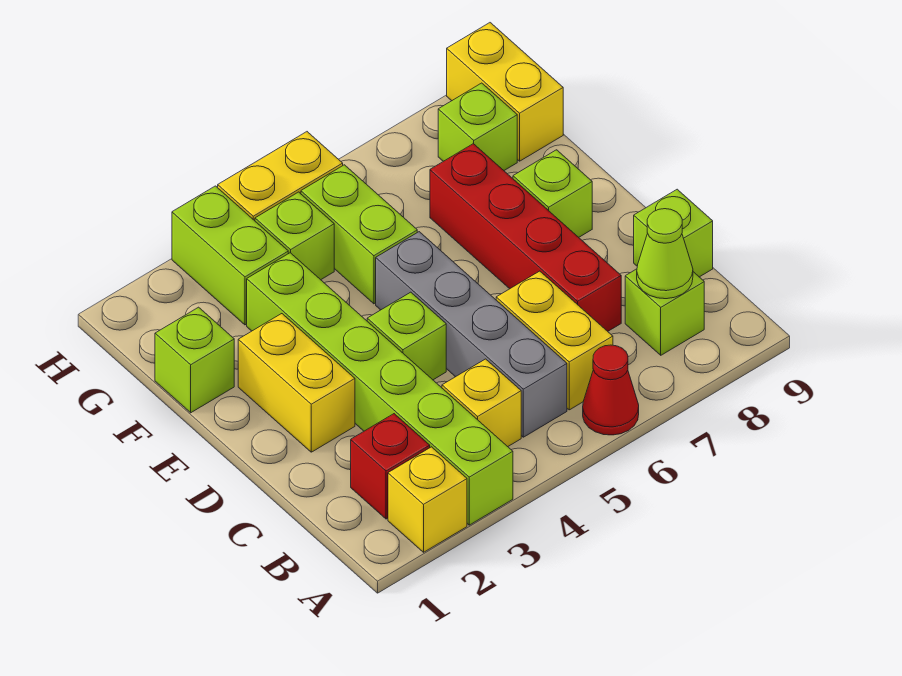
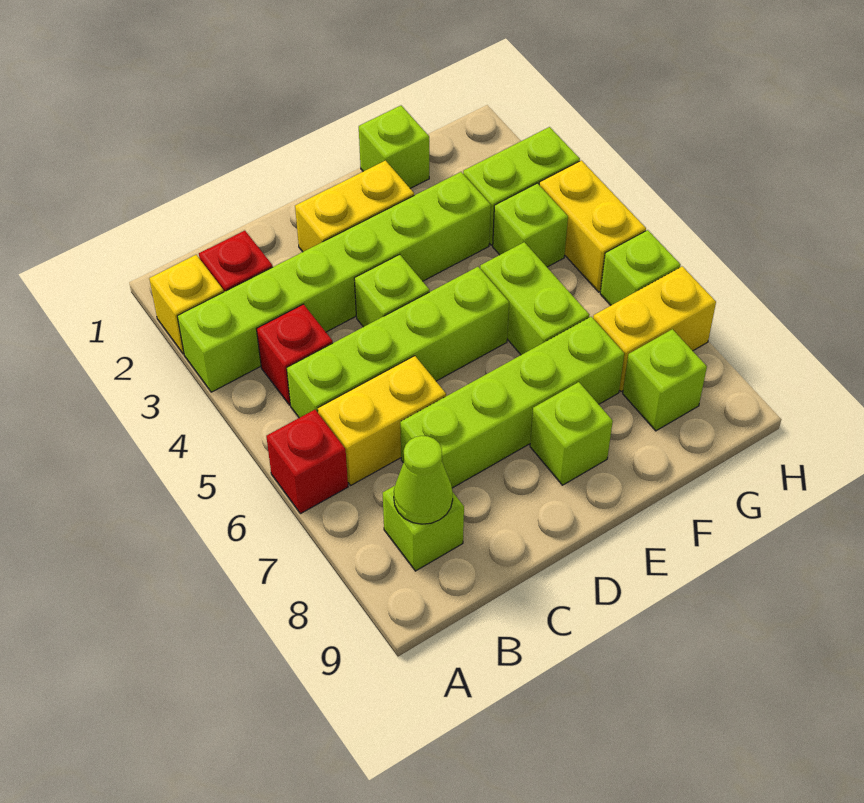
red 1x1 cone [583,345,639,435] -> red 1x1 brick [266,410,348,514]
yellow 1x1 brick [442,359,521,447] -> red 1x1 brick [257,304,333,405]
grey 1x4 brick [376,232,567,437] -> lime 1x4 brick [287,267,509,418]
red 1x4 brick [430,144,621,331] -> lime 1x4 brick [400,317,624,488]
lime 1x1 brick [634,189,713,277] -> lime 1x1 brick moved to [600,230,680,305]
lime 1x2 brick [301,165,417,304] -> lime 1x2 brick turned to [480,242,589,355]
yellow 1x2 brick [447,23,563,161] -> yellow 1x2 brick moved to [593,266,716,392]

